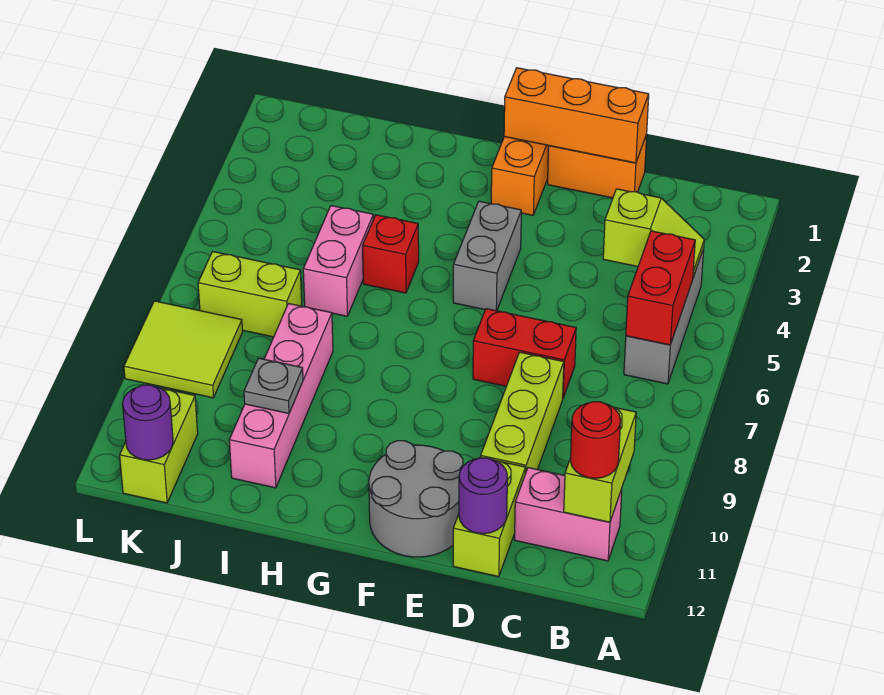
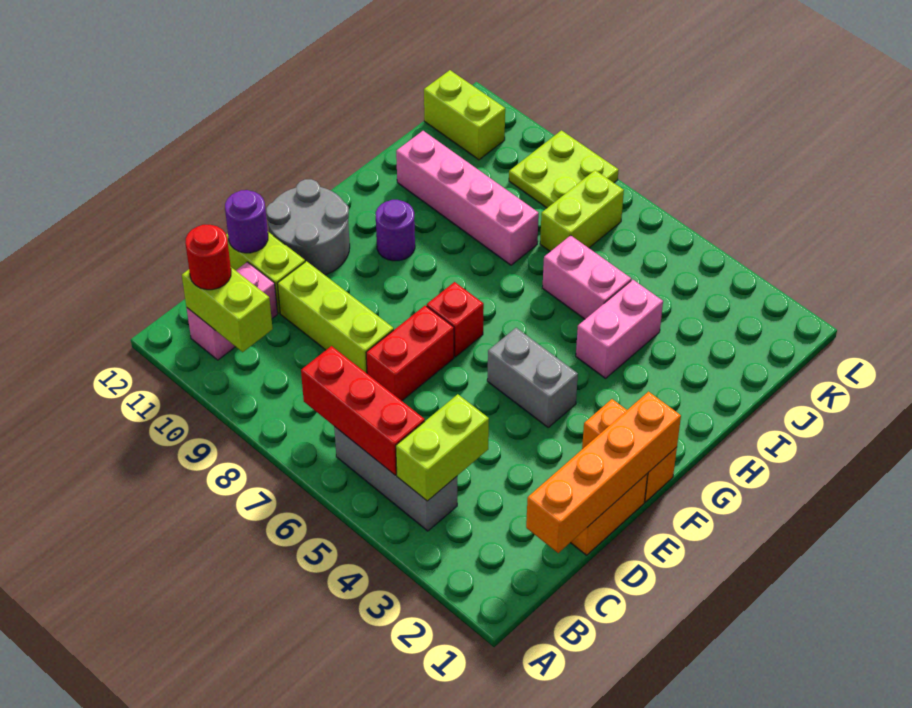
lime 1x2 slope [603,189,704,277] -> lime 1x2 brick [396,394,489,501]
red 1x2 brick [626,231,695,345] -> red 1x3 brick [301,346,425,475]
orange 1x3 brick [504,68,649,163] -> orange 1x4 brick [526,392,681,553]
none -> pink 1x2 brick [576,280,663,378]
red 1x1 brick [363,215,419,293] -> red 1x1 brick moved to [427,282,484,357]
grey 1x1 plate [244,358,303,413] -> none
lime 2x2 tile [124,301,243,398] -> lime 2x2 plate [509,130,619,208]
purple 1x1 round brick [123,385,173,460] -> purple 1x1 round brick moved to [376,200,415,261]

